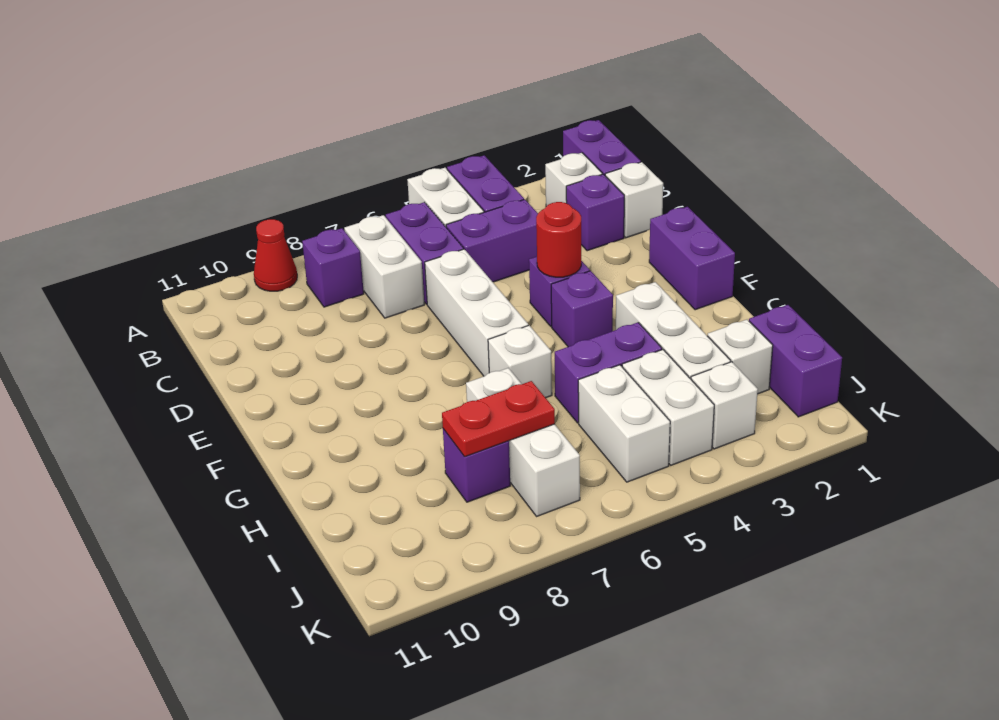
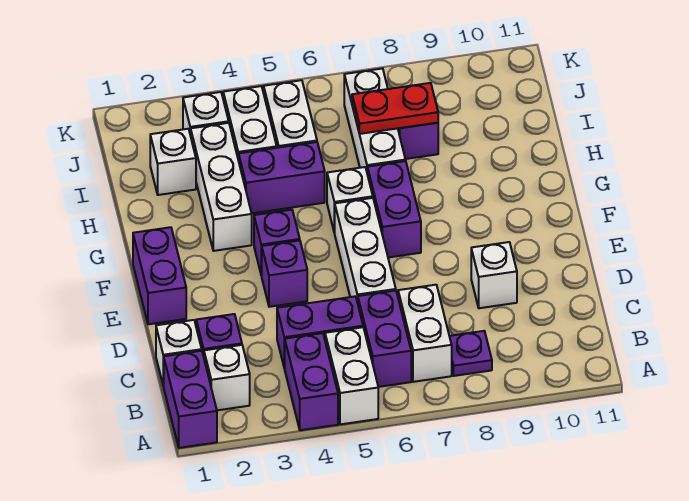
red 1x1 cone [254,219,297,291] -> none
purple 1x1 brick [302,228,364,307] -> purple 1x1 plate [449,331,492,376]
none -> white 1x1 brick [471,242,517,308]
red 1x1 round brick [536,202,581,277] -> none
purple 1x2 brick [749,305,842,417] -> purple 1x2 brick moved to [367,161,421,257]

